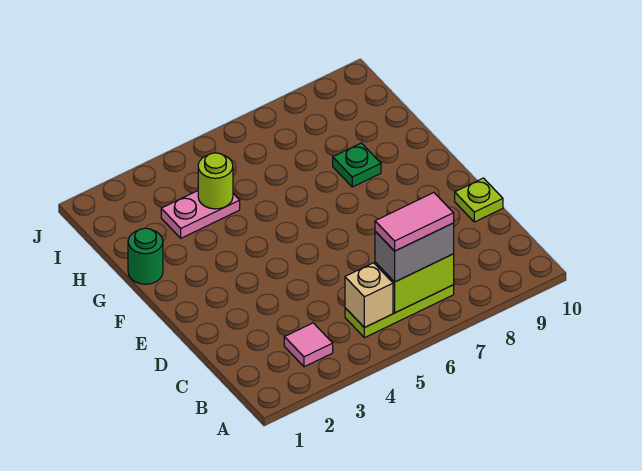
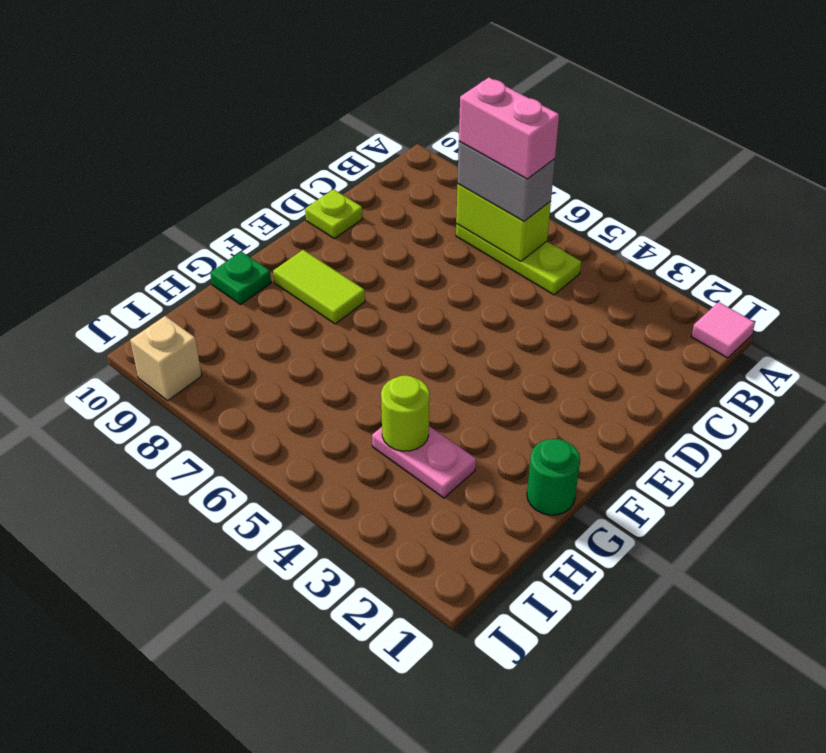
pink 1x1 tile [284,323,333,367] -> pink 1x1 tile moved to [691,302,755,358]
tan 1x1 brick [345,263,393,328] -> tan 1x1 brick moved to [130,316,202,400]
pink 1x2 tile [375,193,454,251] -> pink 1x2 brick [459,78,559,179]
none -> lime 1x2 tile [273,250,365,324]
green 1x1 plate [333,143,381,187] -> green 1x1 plate moved to [210,252,271,304]

